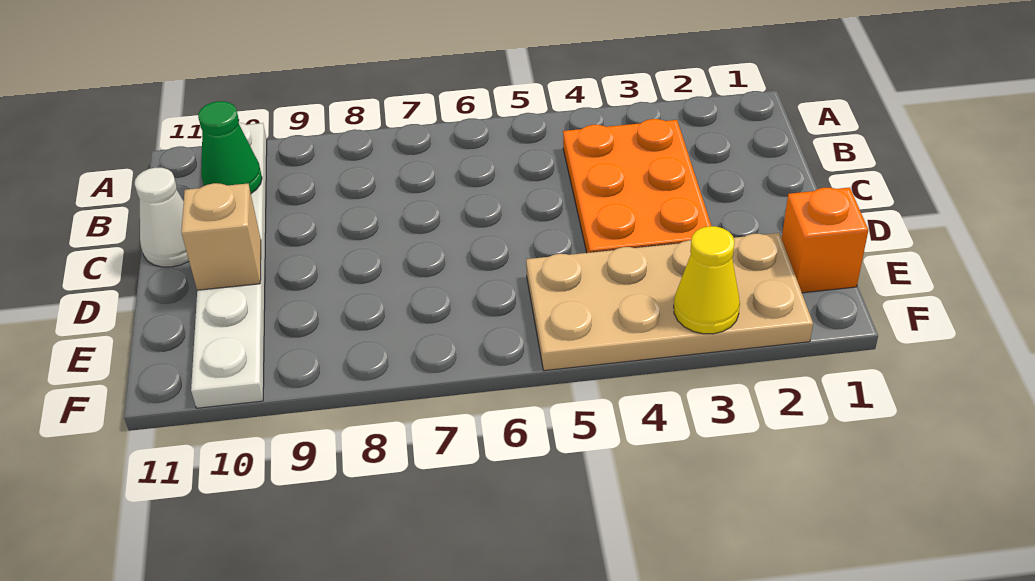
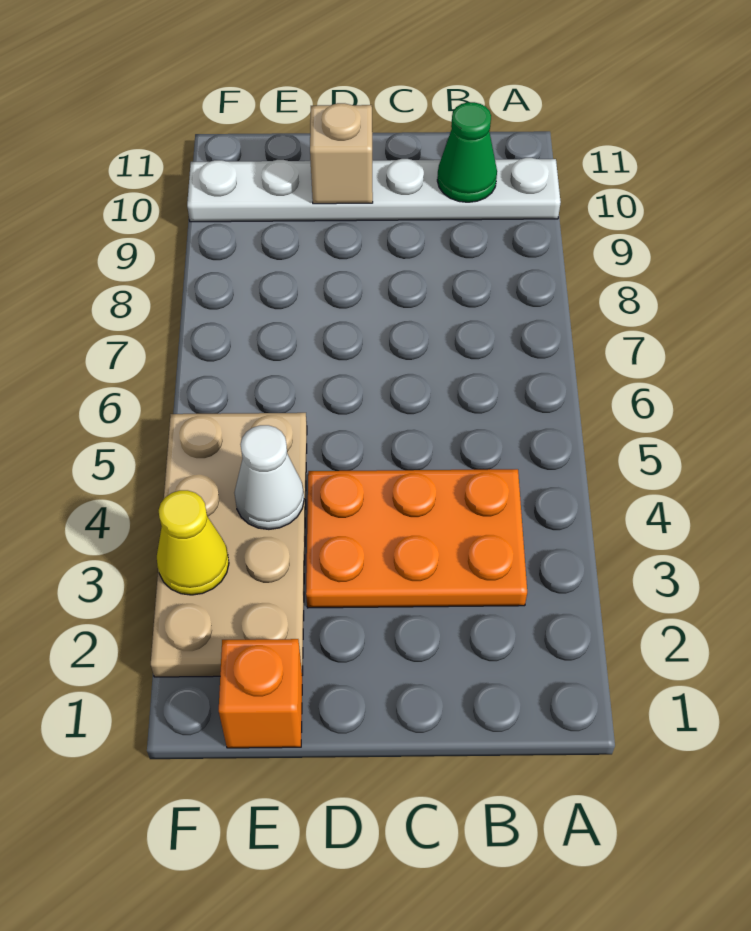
white 1x1 cone [135,168,189,267] -> white 1x1 cone moved to [234,425,304,529]

